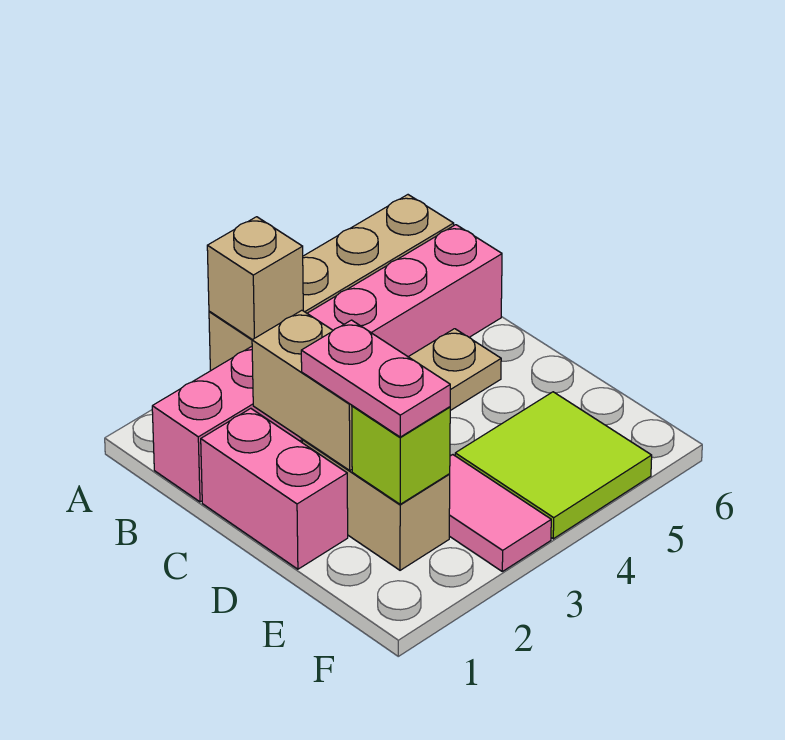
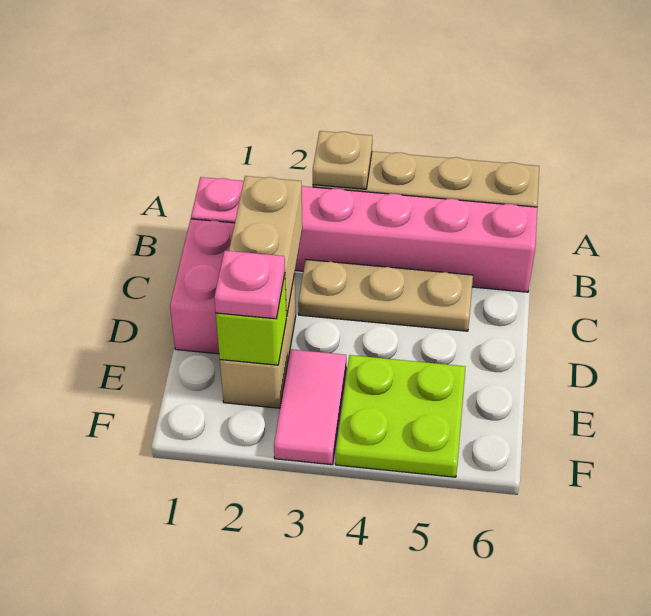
tan 1x1 brick [207,217,303,340] -> tan 1x1 plate [313,131,372,189]
pink 1x2 plate [301,320,450,437] -> pink 1x1 plate [214,251,285,319]
lime 2x2 tile [455,392,652,539] -> lime 2x2 plate [336,355,465,477]

